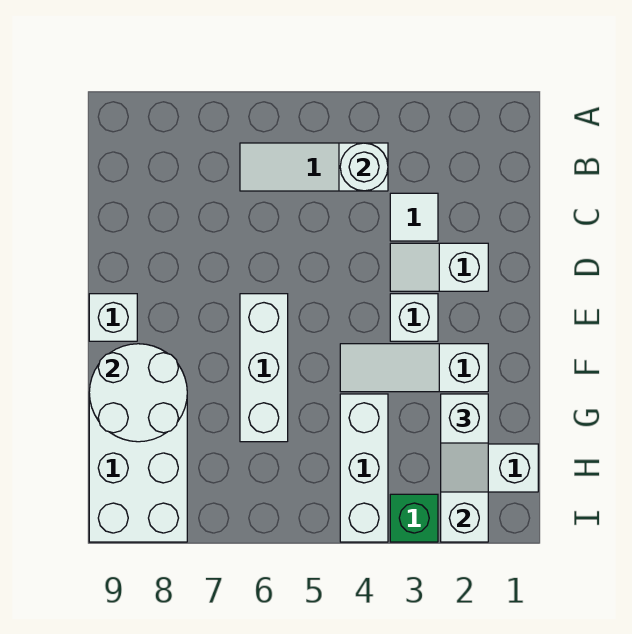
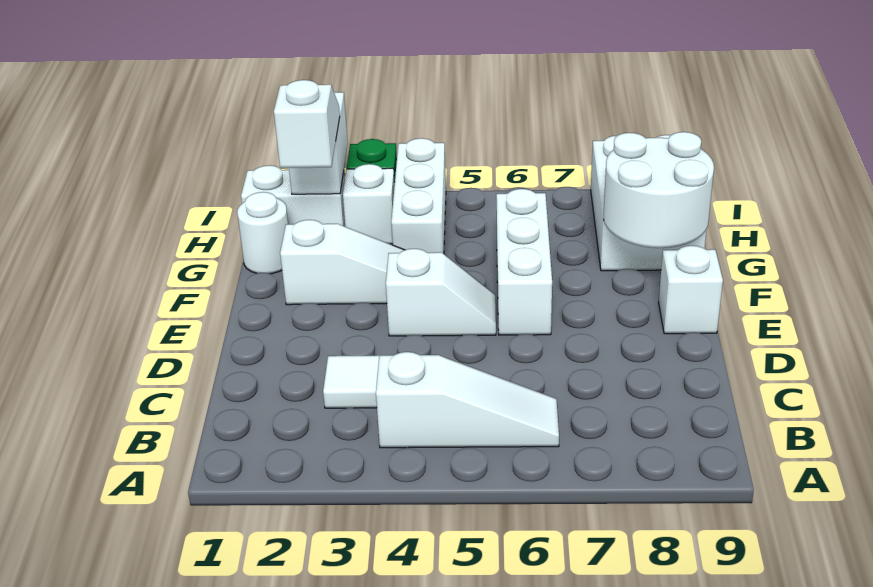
white 1x1 round brick [340,143,388,191] -> white 1x1 round brick moved to [237,192,288,274]
white 1x2 slope [390,243,488,291] -> white 1x2 slope moved to [386,249,496,336]
white 1x1 brick [390,294,438,341] -> white 1x1 brick moved to [343,164,395,244]

